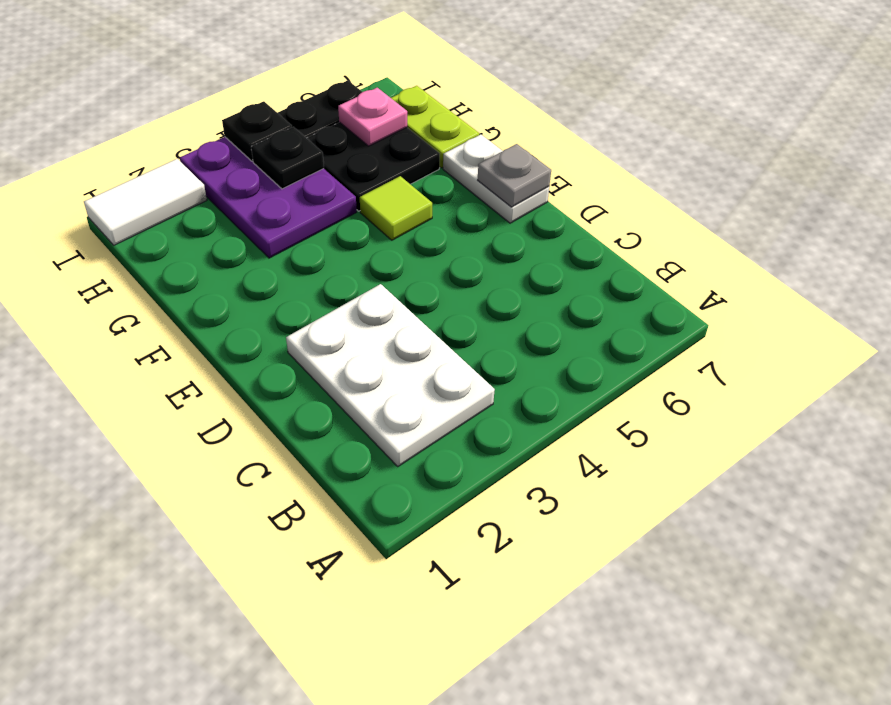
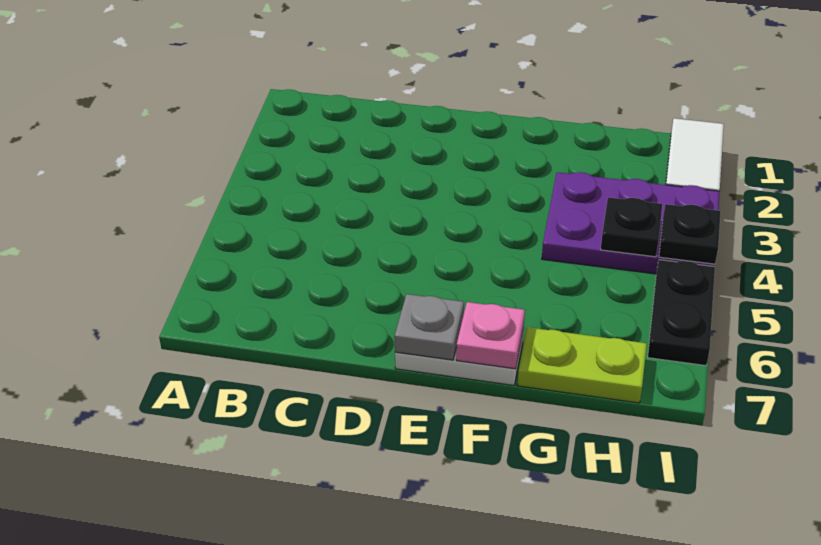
white 2x3 plate [286,284,495,466] -> none
lime 1x1 tile [360,176,432,240] -> none
black 2x2 plate [307,122,440,211] -> none
pink 1x1 plate [338,88,407,146] -> pink 1x1 plate moved to [456,302,525,369]

